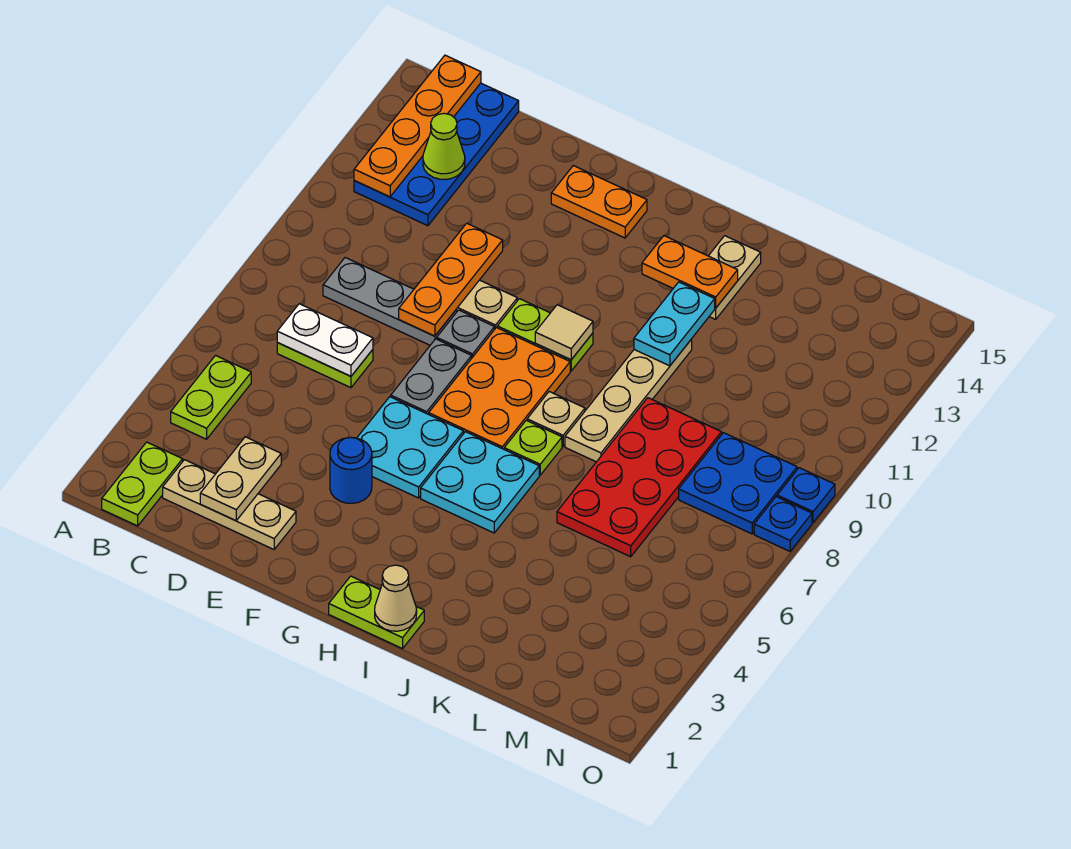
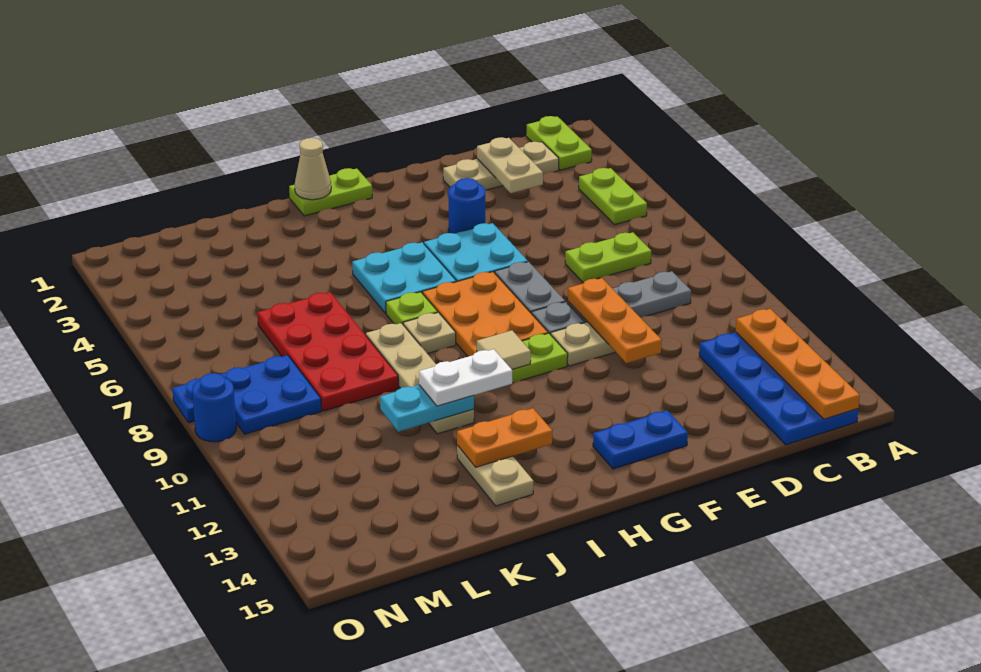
white 1x2 plate [277,304,373,376] -> white 1x2 plate moved to [419,349,512,406]
lime 1x1 cone [423,113,465,180] -> none
orange 1x2 plate [551,166,647,238] -> blue 1x2 plate [593,410,688,469]
cyan 1x2 plate [634,282,715,366] -> cyan 1x2 plate turned to [380,385,474,432]
blue 1x1 plate [777,468,835,523] -> blue 1x1 round brick [192,373,236,442]

